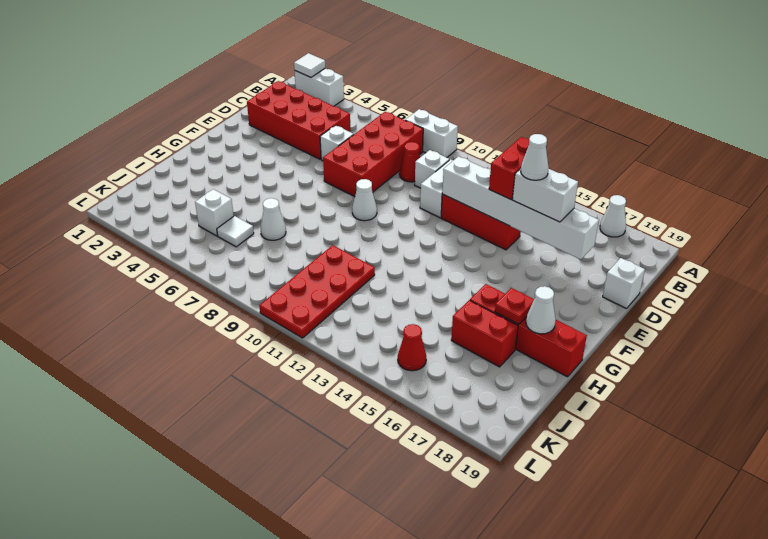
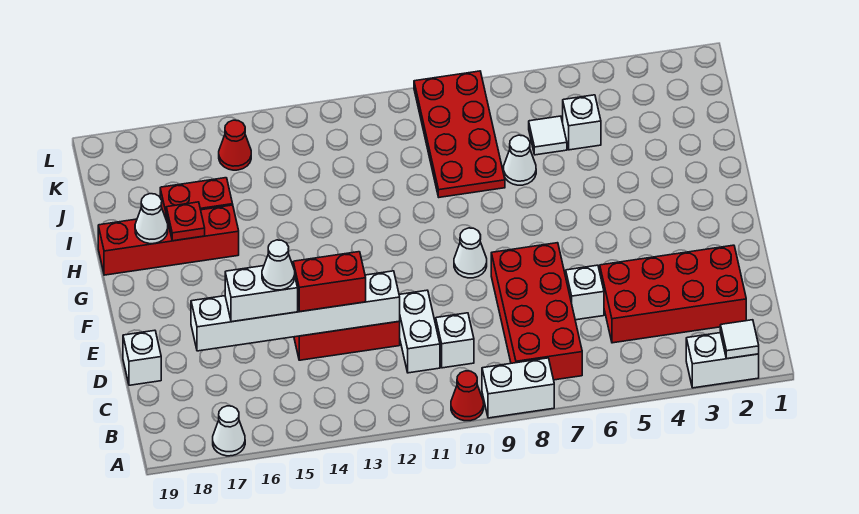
red 1x1 cone [399,142,420,182] -> red 1x1 cone moved to [451,371,484,421]
red 1x2 brick [489,137,529,199] -> red 1x2 brick turned to [293,252,366,312]
red 2x4 plate [259,245,375,338] -> red 2x4 plate moved to [414,71,505,197]

